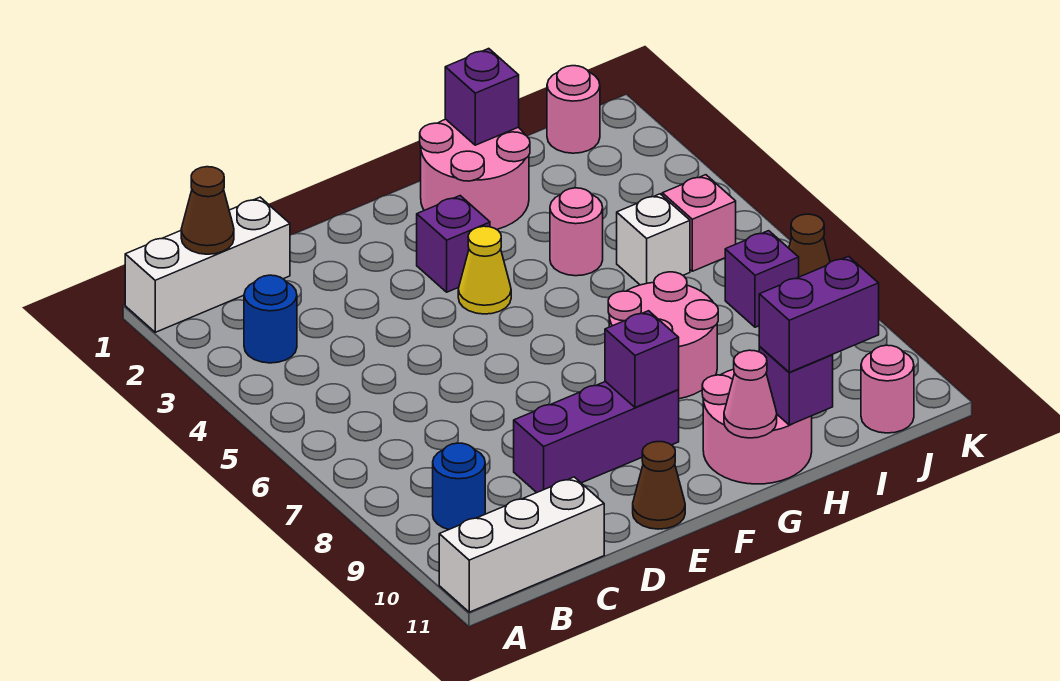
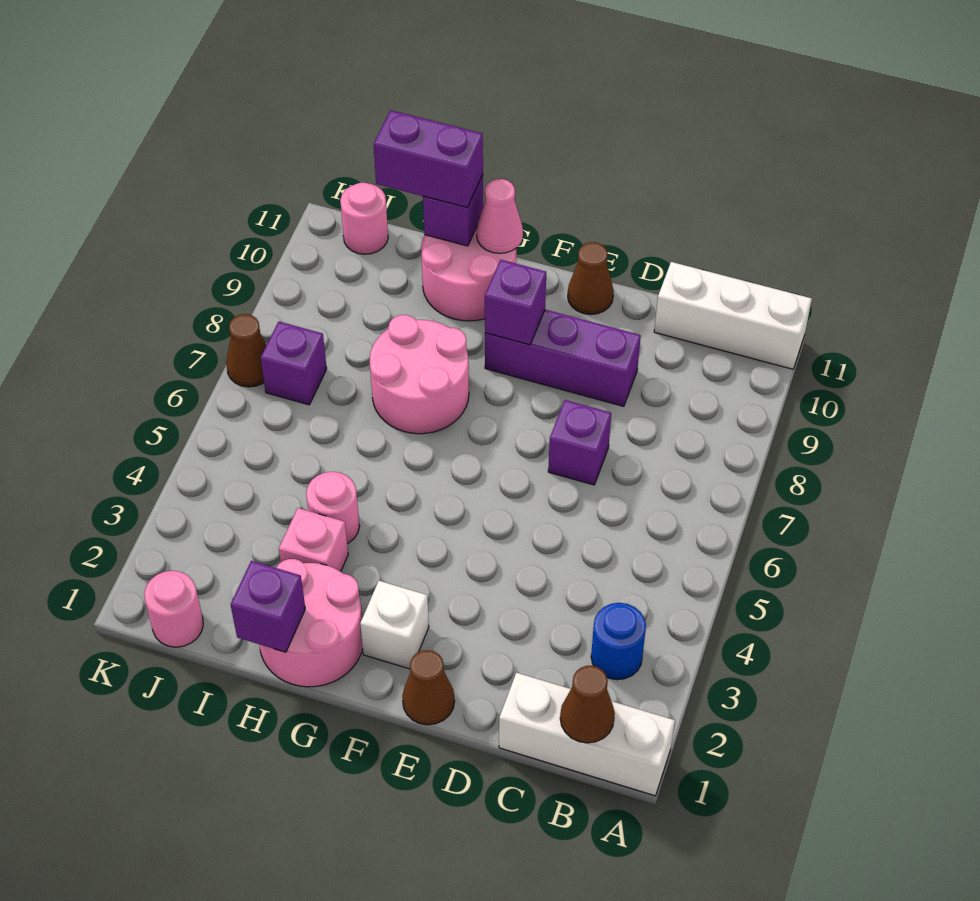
blue 1x1 round brick [433,443,485,530] -> none
none -> brown 1x1 cone [402,650,455,725]
purple 1x1 brick [417,196,490,292] -> purple 1x1 brick moved to [548,400,611,485]
yellow 1x1 cone [458,226,511,314] -> none
white 1x1 brick [617,194,690,285] -> white 1x1 brick moved to [360,581,429,669]
pink 1x1 brick [662,175,736,271] -> pink 1x1 brick moved to [279,508,348,572]

